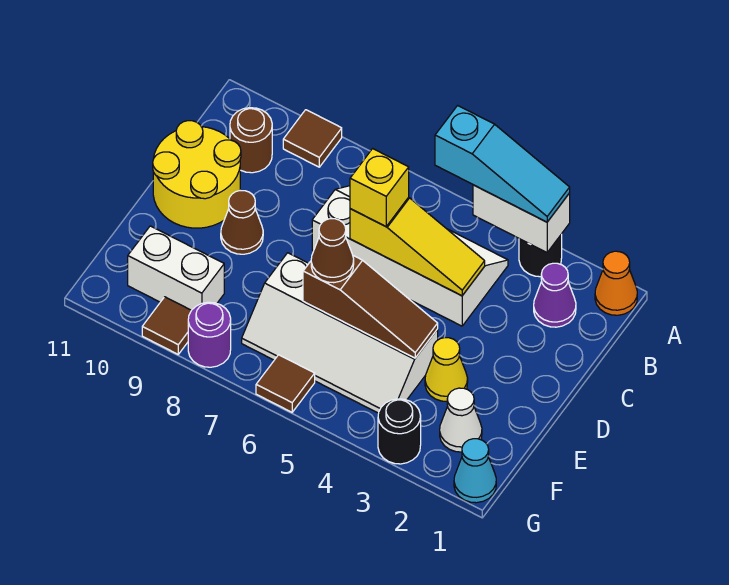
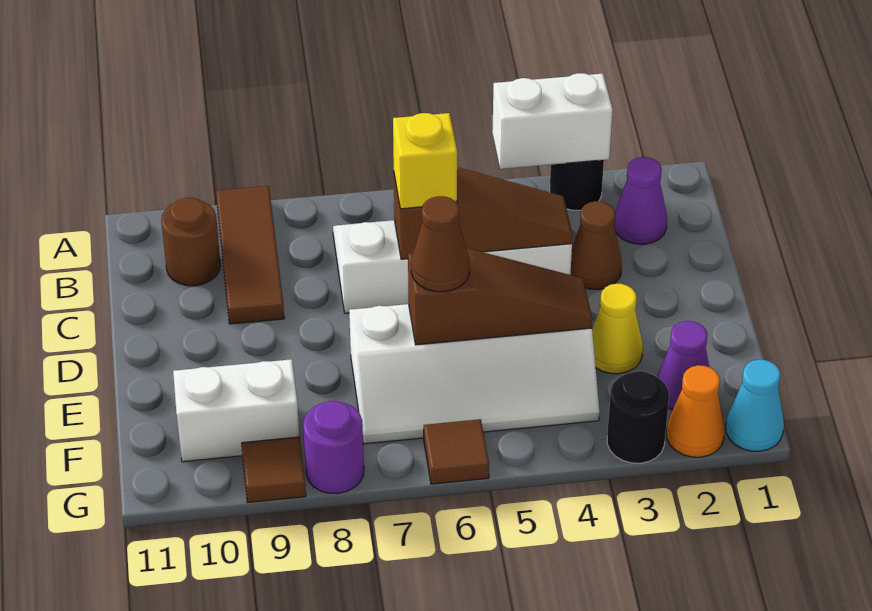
orange 1x1 cone [595,251,637,315] -> orange 1x1 cone moved to [667,365,725,457]
cyan 1x3 slope [435,106,570,222] -> none
brown 1x1 tile [283,110,342,167] -> brown 1x3 tile [216,186,284,324]
yellow 1x3 slope [350,197,485,296] -> brown 1x3 slope [394,167,573,259]
yellow 2x2 round brick [153,121,241,228] -> none
brown 1x1 cone [221,191,263,254] -> brown 1x1 cone moved to [570,201,622,290]
white 1x1 cone [440,388,482,452] -> purple 1x1 cone [657,321,709,410]

